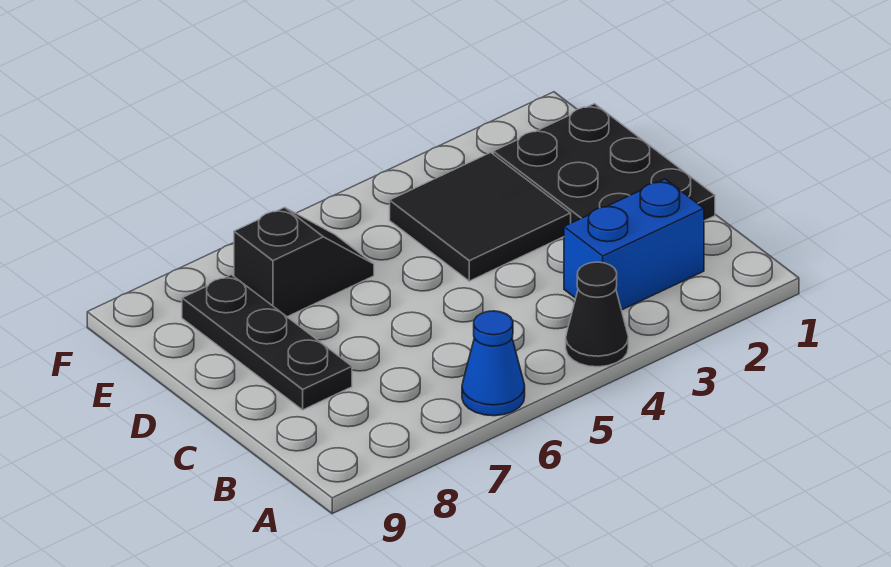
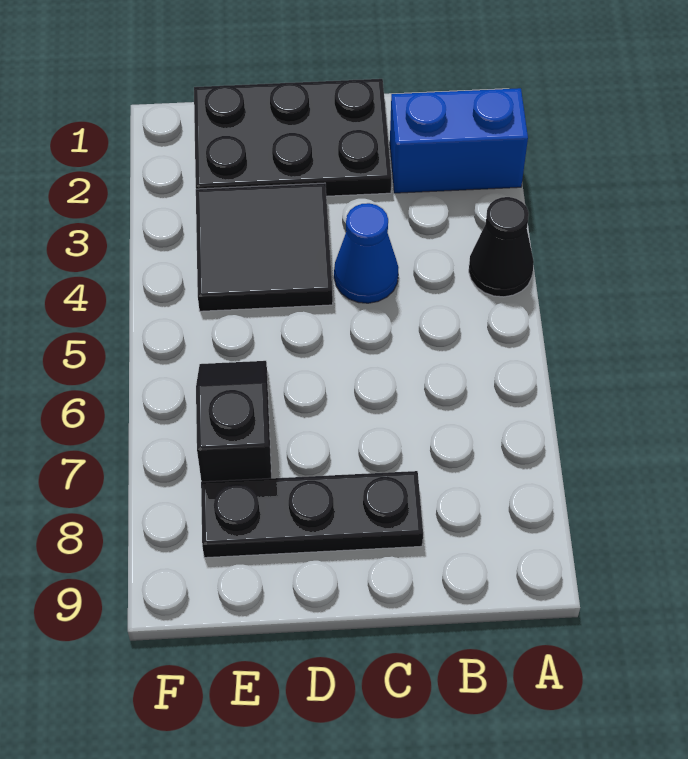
blue 1x1 cone [462,311,525,416] -> blue 1x1 cone moved to [334,203,399,303]
blue 1x2 brick [564,179,704,310] -> blue 1x2 brick turned to [390,88,528,193]

